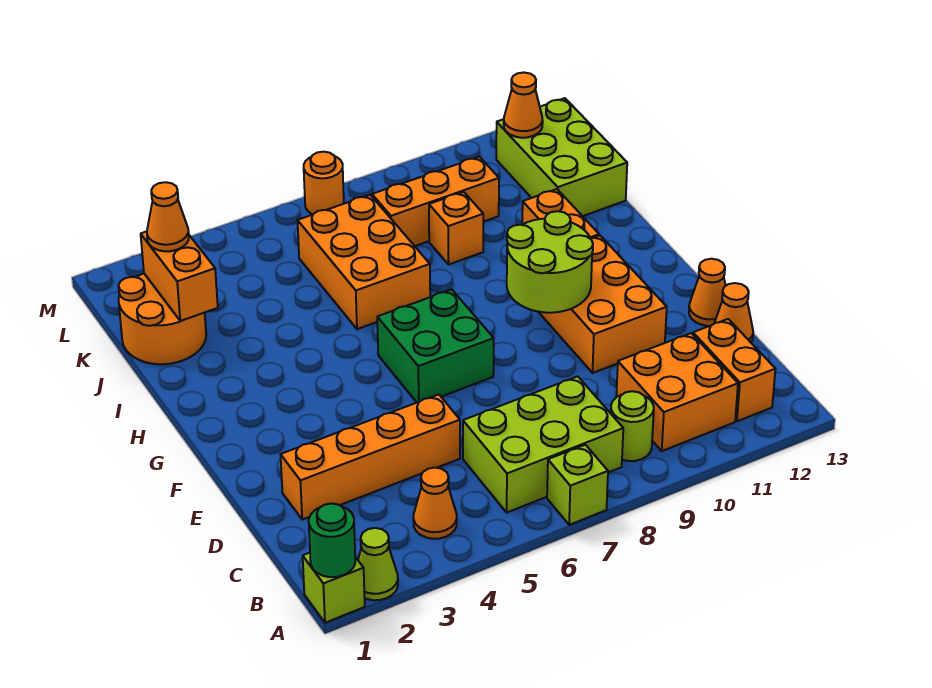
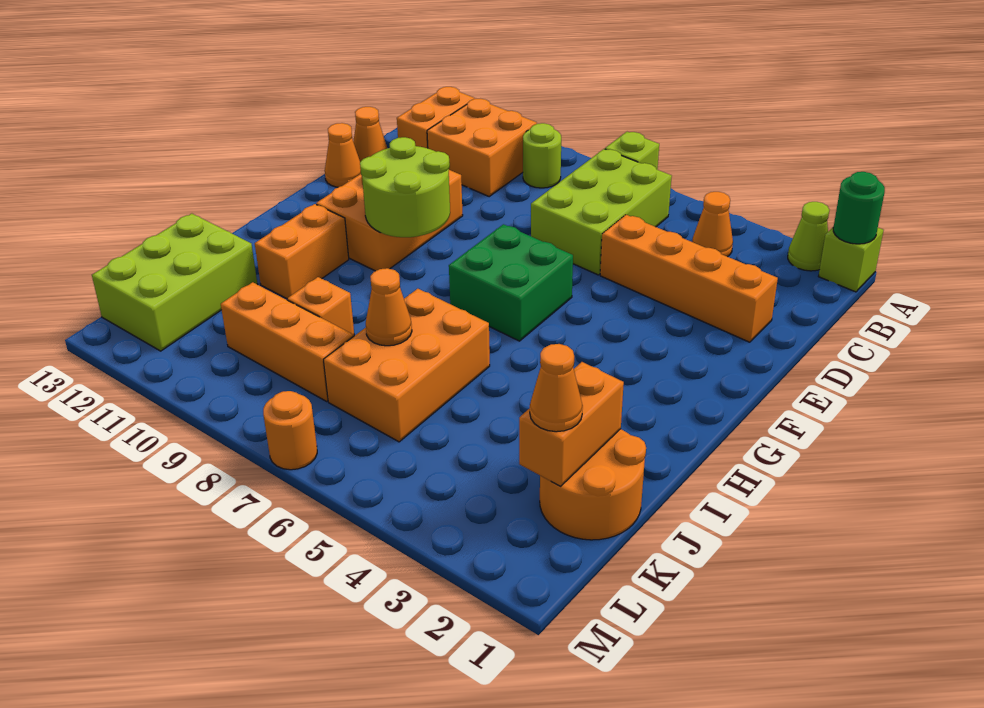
lime 2x3 brick [463,376,623,512] -> lime 2x3 brick turned to [531,149,672,275]
orange 1x1 cone [504,72,543,138] -> orange 1x1 cone moved to [366,268,412,346]

